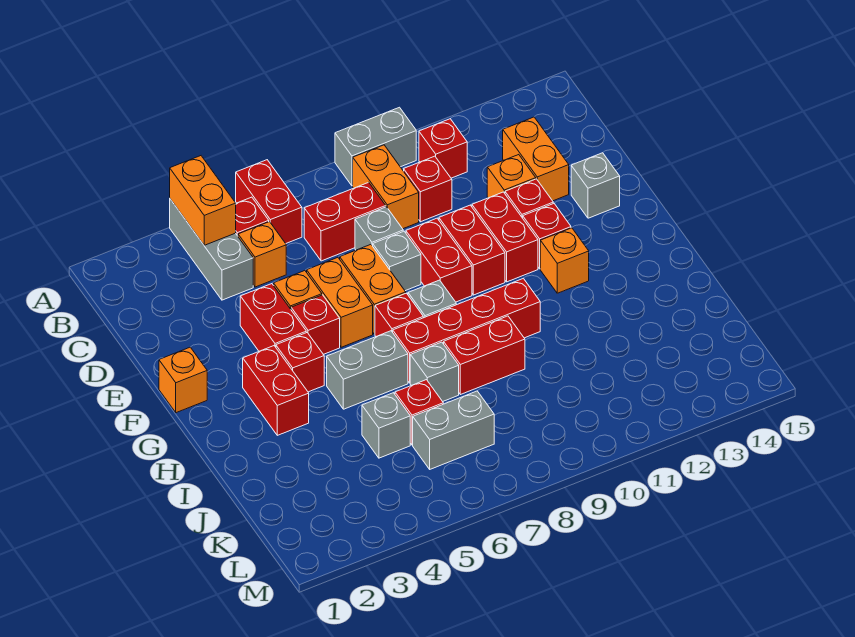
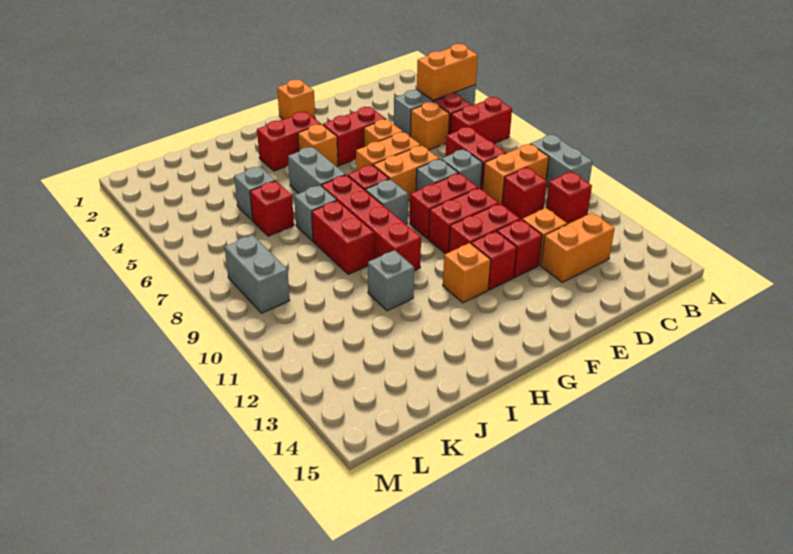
grey 1x1 brick [571,153,620,218] -> grey 1x1 brick moved to [368,250,414,311]
red 1x1 brick [291,295,340,354] -> none
red 1x1 brick [276,333,324,392] -> orange 1x1 brick [298,124,338,166]
grey 1x2 brick [413,391,494,469] -> grey 1x2 brick moved to [225,235,290,313]

